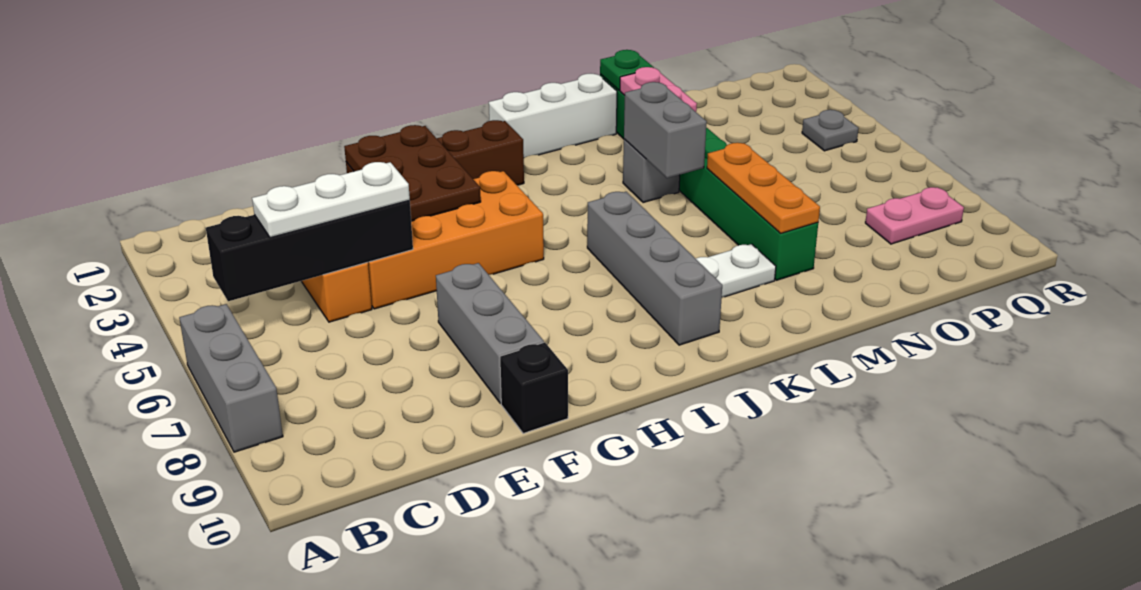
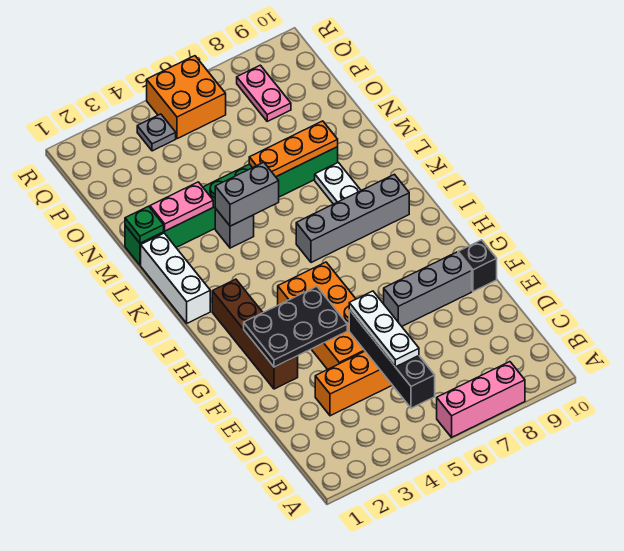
grey 1x3 brick [179,304,283,452] -> pink 1x3 brick [437,362,525,437]
brown 2x3 plate [344,125,481,221] -> black 2x3 plate [244,286,347,367]
none -> orange 2x2 brick [147,56,226,139]

